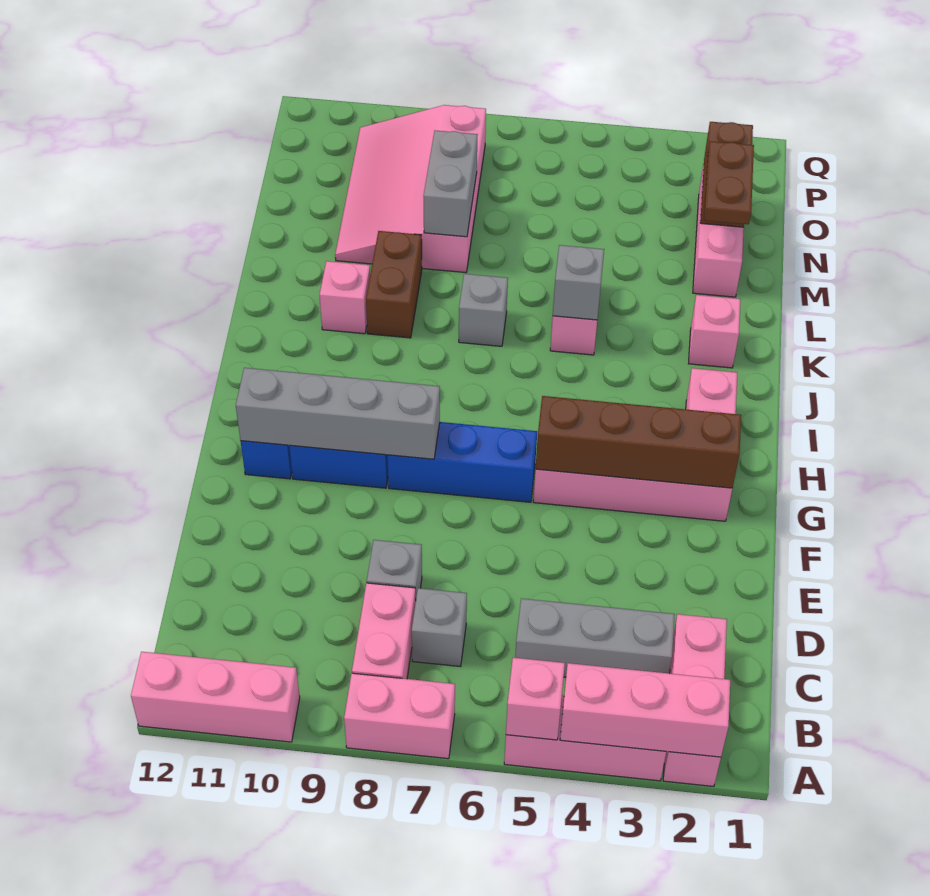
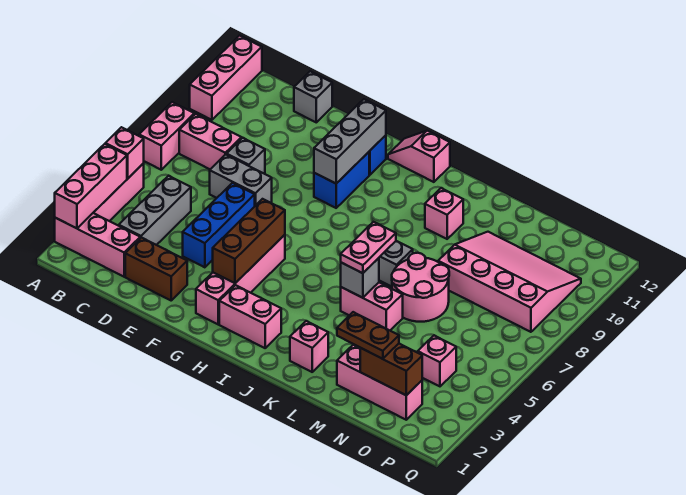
grey 1x1 brick [412,588,467,667] -> grey 1x1 brick moved to [294,71,332,122]
brown 1x4 brick [536,396,741,488] -> brown 1x3 brick [213,199,285,283]
blue 1x3 brick [387,422,537,502] -> blue 1x3 brick moved to [183,183,255,267]
grey 1x4 brick [236,368,440,459] -> grey 1x3 brick [314,99,386,184]
none -> pink 1x2 slope [388,131,450,182]
none -> pink 1x2 plate [341,222,396,273]
brown 1x2 brick [366,231,422,338] -> brown 1x2 brick moved to [125,238,187,300]
none -> pink 2x2 round brick [392,253,449,322]
grey 1x2 brick [424,130,478,237] -> grey 1x2 brick moved to [210,154,272,206]
none -> pink 1x1 brick [418,335,456,386]

